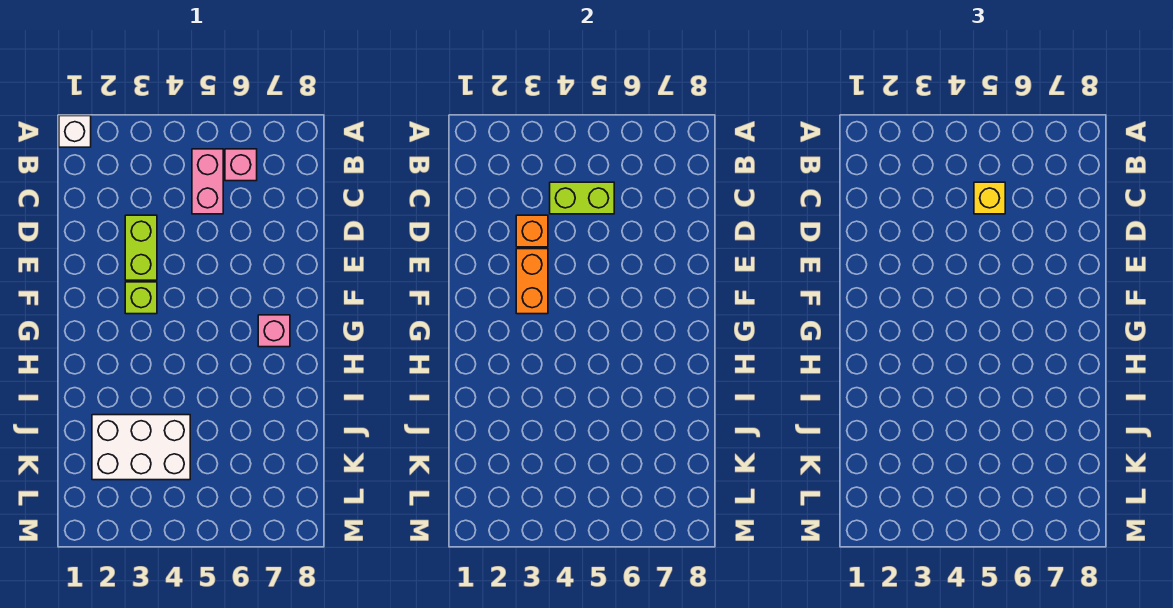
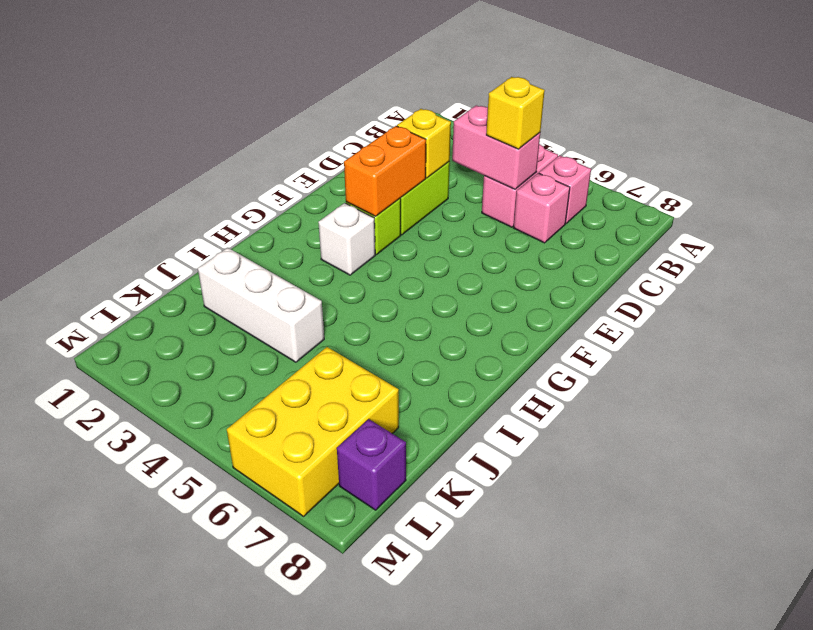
white 1x1 brick [59,116,91,147] -> white 1x1 brick moved to [318,203,375,275]
lime 1x2 brick [550,182,614,214] -> pink 1x2 brick [452,105,540,189]
orange 1x1 brick [516,215,548,247] -> yellow 1x1 brick [397,109,451,178]
pink 1x1 brick [258,315,290,347] -> pink 1x1 brick moved to [514,173,570,243]
white 2x3 brick [92,415,190,480] -> white 1x3 brick [198,248,324,362]
none -> yellow 2x3 brick [227,347,399,516]
none -> purple 1x1 brick [337,419,406,510]

